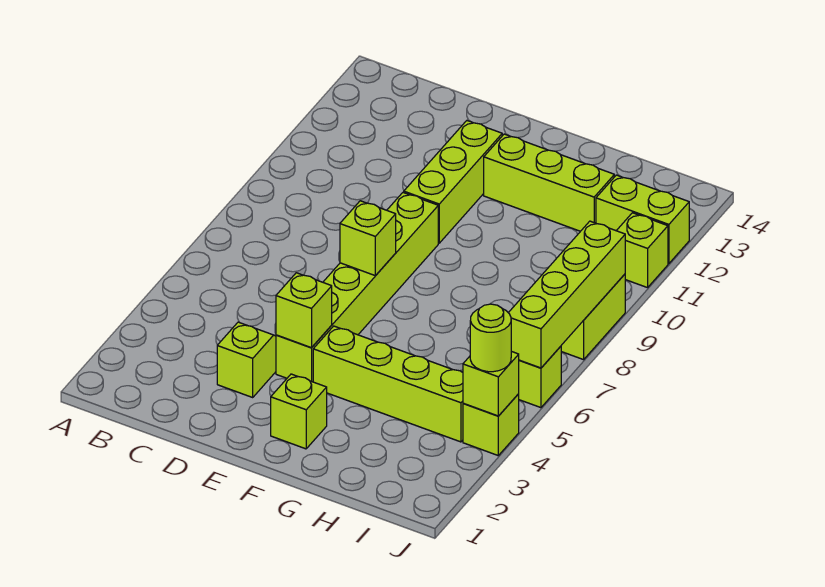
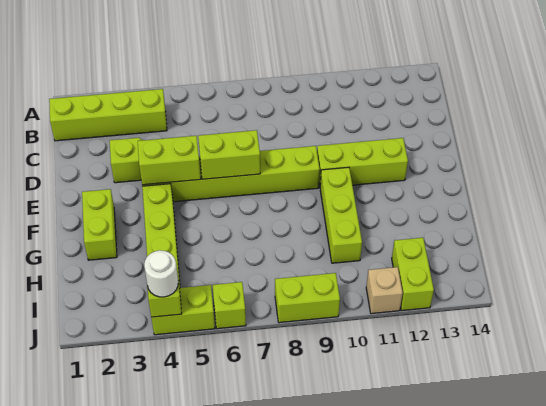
lime 1x1 brick [276,273,332,348] -> lime 1x2 brick [138,136,201,185]
lime 1x1 brick [340,201,396,276] -> lime 1x2 brick [198,130,260,179]
lime 1x1 brick [271,374,327,449] -> lime 1x2 brick [82,189,117,260]
lime 1x3 brick [484,134,614,231] -> lime 1x3 brick moved to [320,167,362,263]
lime 1x1 brick [463,394,519,455] -> lime 1x2 brick [151,285,215,335]
lime 1x1 round brick [470,304,511,372] -> white 1x1 round brick [144,250,178,297]
lime 1x4 brick [509,221,625,368] -> lime 1x4 brick moved to [49,89,167,141]
lime 1x1 brick [617,213,668,288] -> tan 1x1 brick [366,267,403,314]

